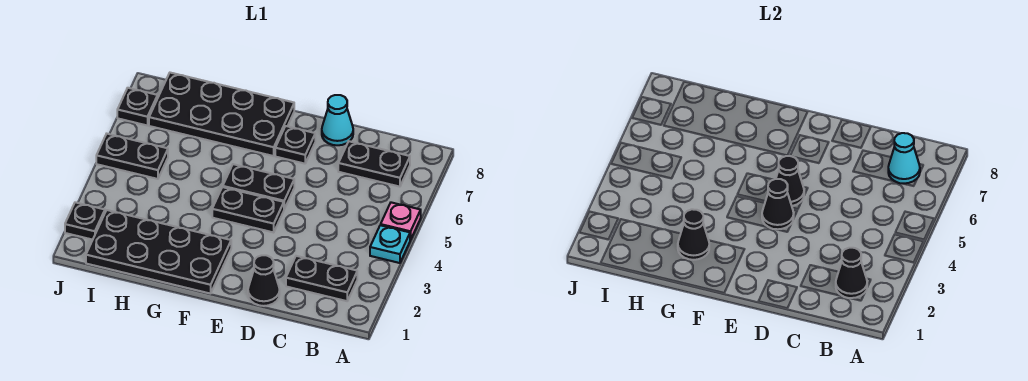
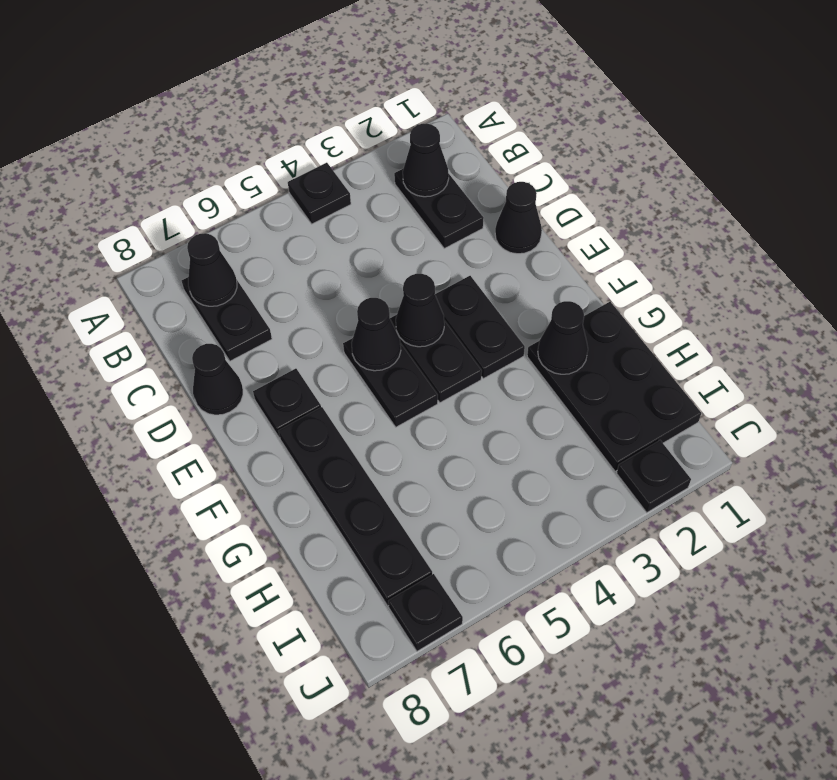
cyan 1x1 plate [370,225,410,263] -> black 1x1 plate [288,163,351,224]
pink 1x1 plate [381,202,421,240] -> none
cyan 1x1 cone [888,133,920,184] -> black 1x1 cone [187,233,237,306]
cyan 1x1 cone [322,95,353,145] -> black 1x1 cone [192,344,243,415]
black 2x4 plate [86,210,231,294] -> black 2x3 plate [527,302,701,471]
black 2x4 plate [149,73,294,156] -> black 1x4 plate [279,407,432,606]
black 1x2 plate [96,134,168,179] -> black 1x2 plate moved to [435,276,525,379]

